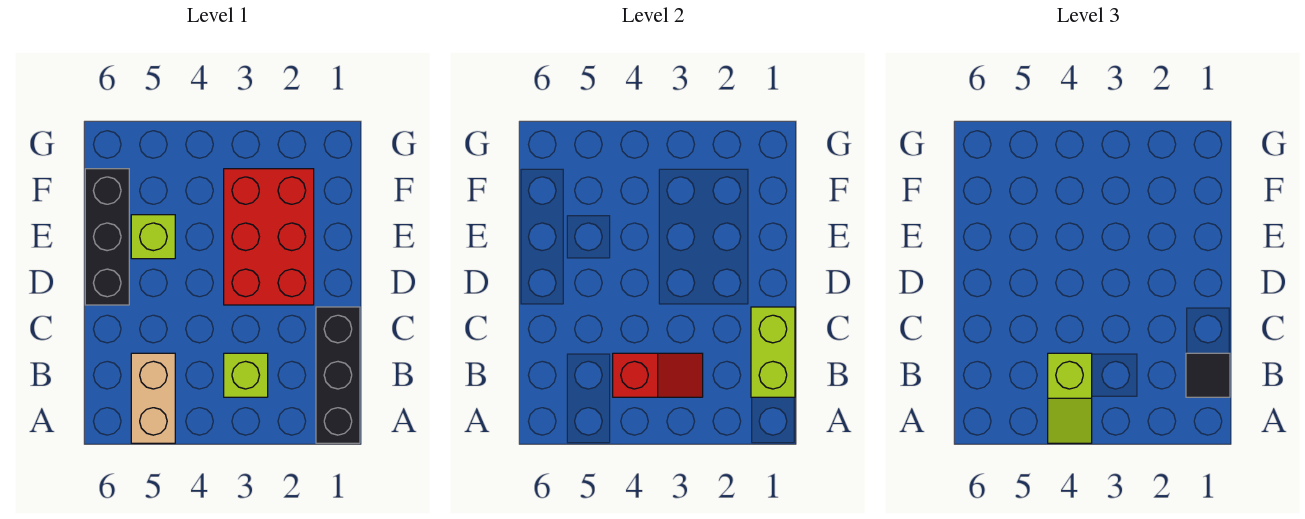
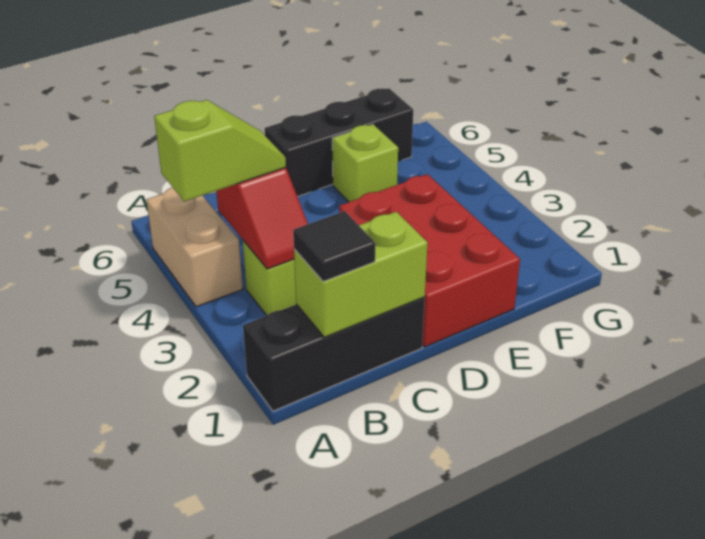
lime 1x2 slope [1048,353,1092,443] -> lime 1x2 slope turned to [154,100,286,202]
tan 1x2 brick [131,353,175,443] -> tan 1x2 brick turned to [146,187,243,307]
red 2x3 brick [224,169,314,305] -> red 2x3 brick turned to [339,174,520,347]

